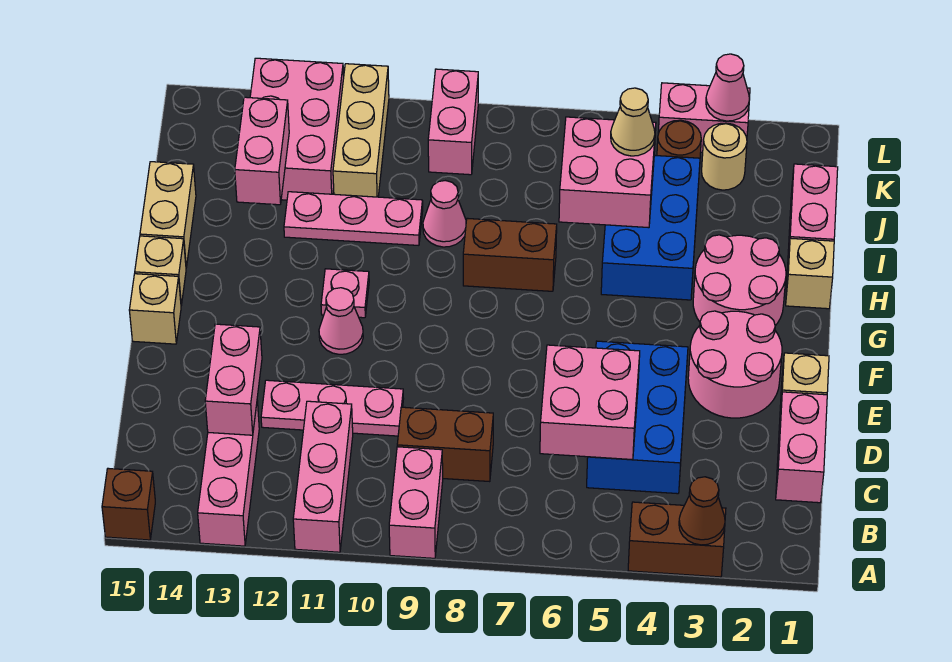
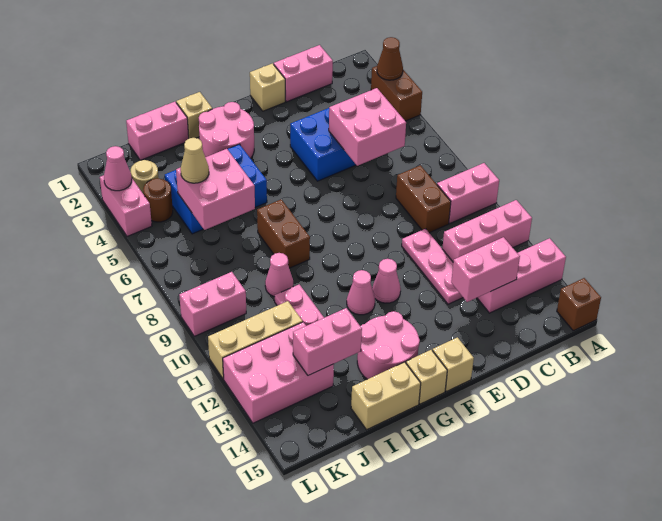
pink 2x2 round brick [688,311,782,418] -> pink 2x2 round brick moved to [357,311,420,379]
pink 1x1 plate [321,269,369,318] -> pink 1x1 cone [347,270,375,315]

